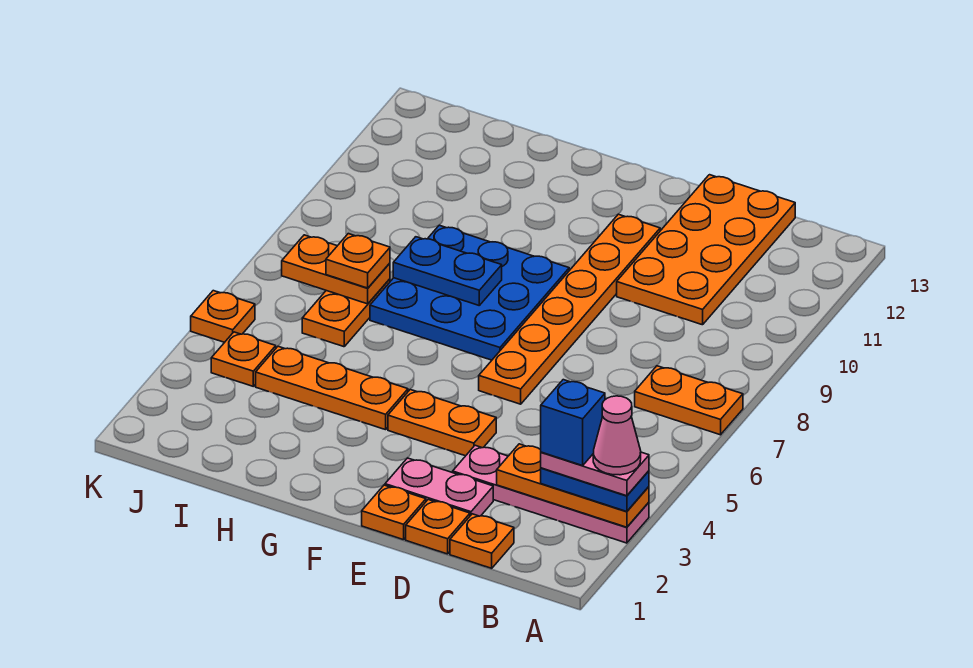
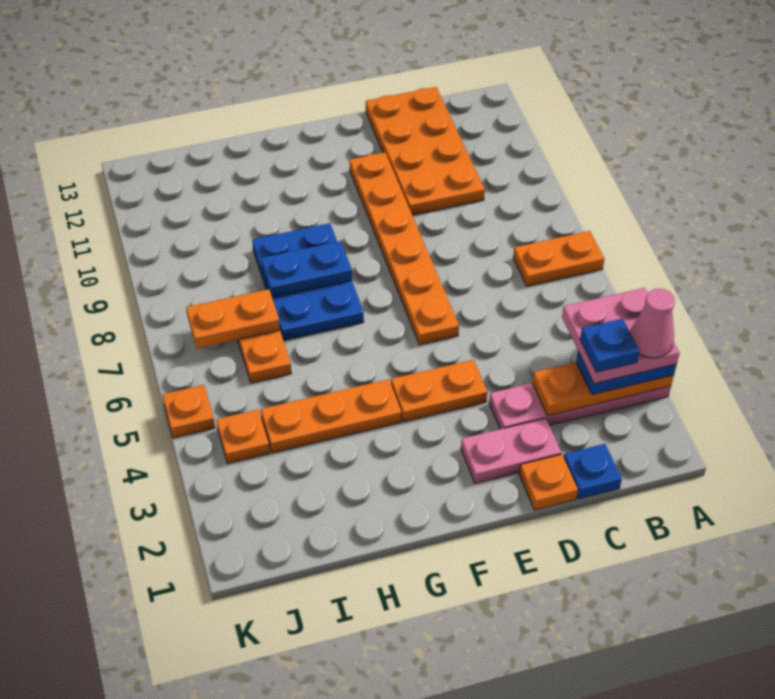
pink 1x2 plate [541,452,649,496] -> pink 2x2 plate [562,288,680,384]
blue 1x1 brick [541,380,605,466] -> blue 1x1 plate [580,319,640,372]
orange 1x1 plate [450,514,514,568] -> blue 1x1 plate [564,444,622,499]
orange 1x1 plate [362,485,426,540] -> none
blue 3x3 plate [370,225,569,360] -> blue 2x3 plate [252,223,364,341]
orange 1x1 plate [326,234,390,288] -> none

